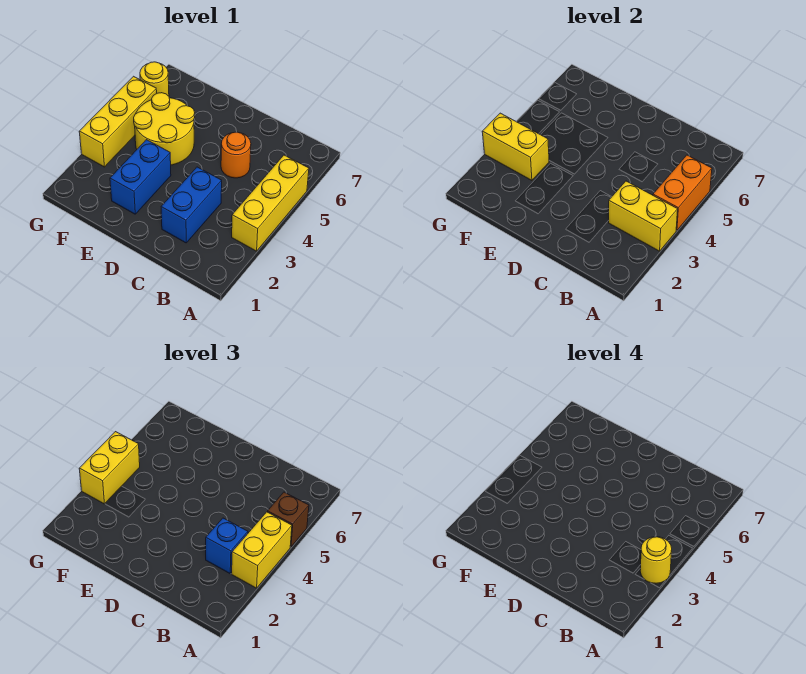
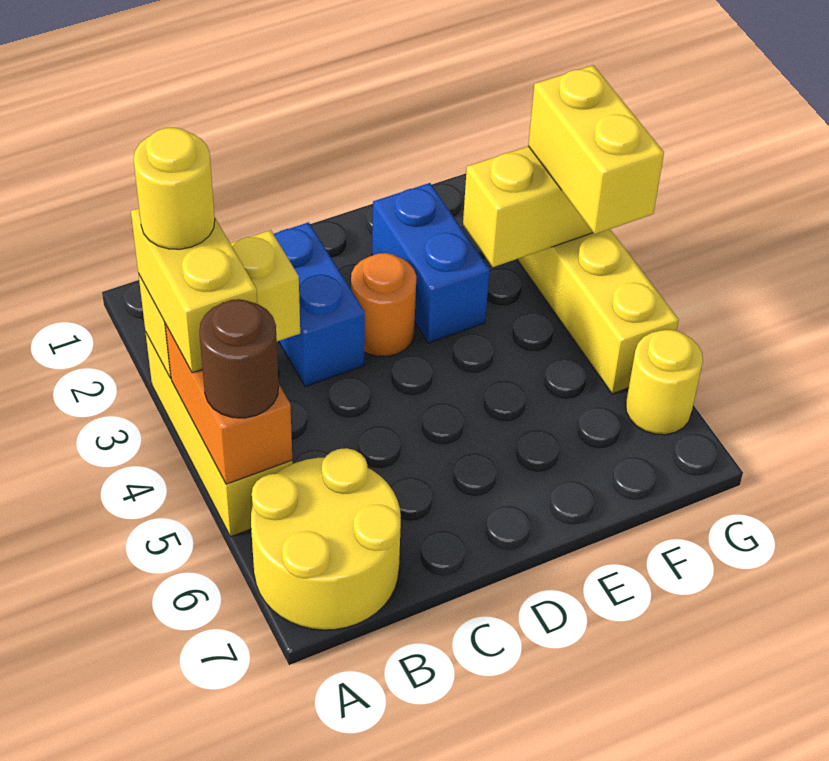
brown 1x1 brick [268,492,309,547] -> brown 1x1 round brick [199,299,278,418]
blue 1x1 brick [206,518,248,574] -> none
orange 1x1 round brick [221,132,251,178] -> orange 1x1 round brick moved to [351,253,416,357]
yellow 2x2 round brick [134,93,195,165] -> yellow 2x2 round brick moved to [251,448,401,630]

